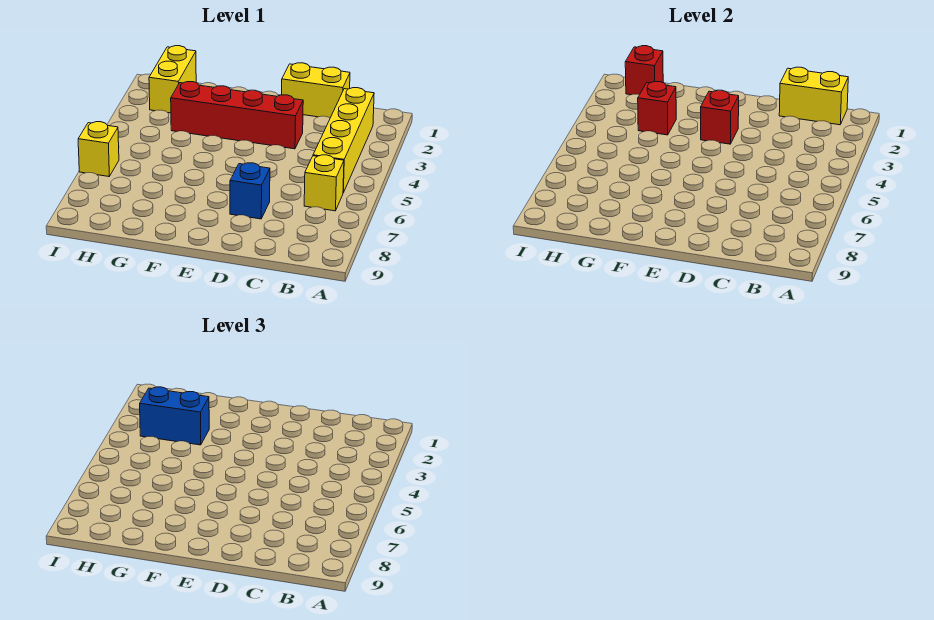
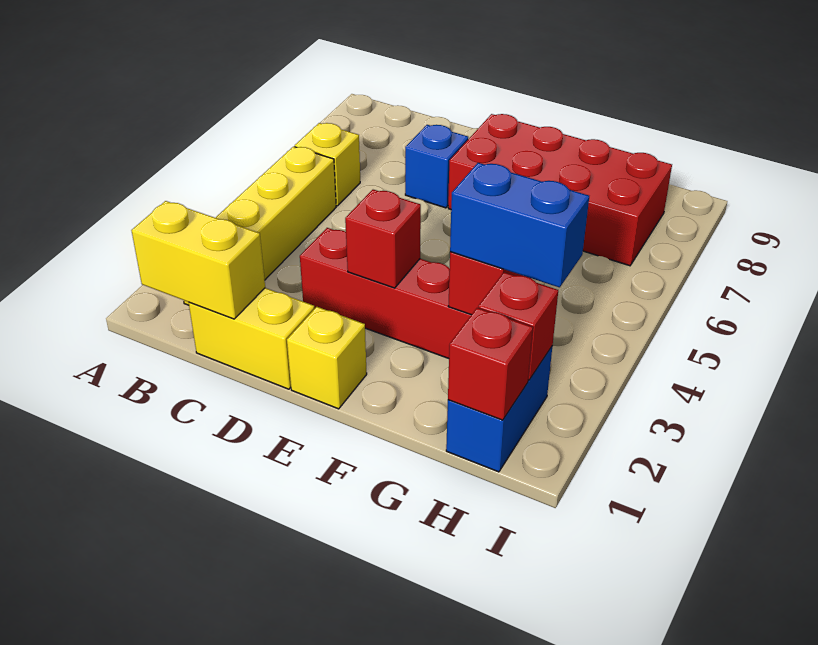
none -> red 2x4 brick [448,114,672,266]
yellow 1x2 brick [149,46,196,113] -> blue 1x2 brick [446,347,552,472]
none -> red 1x1 brick [478,272,558,380]
yellow 1x1 brick [78,122,119,177] -> yellow 1x1 brick moved to [287,307,367,409]

